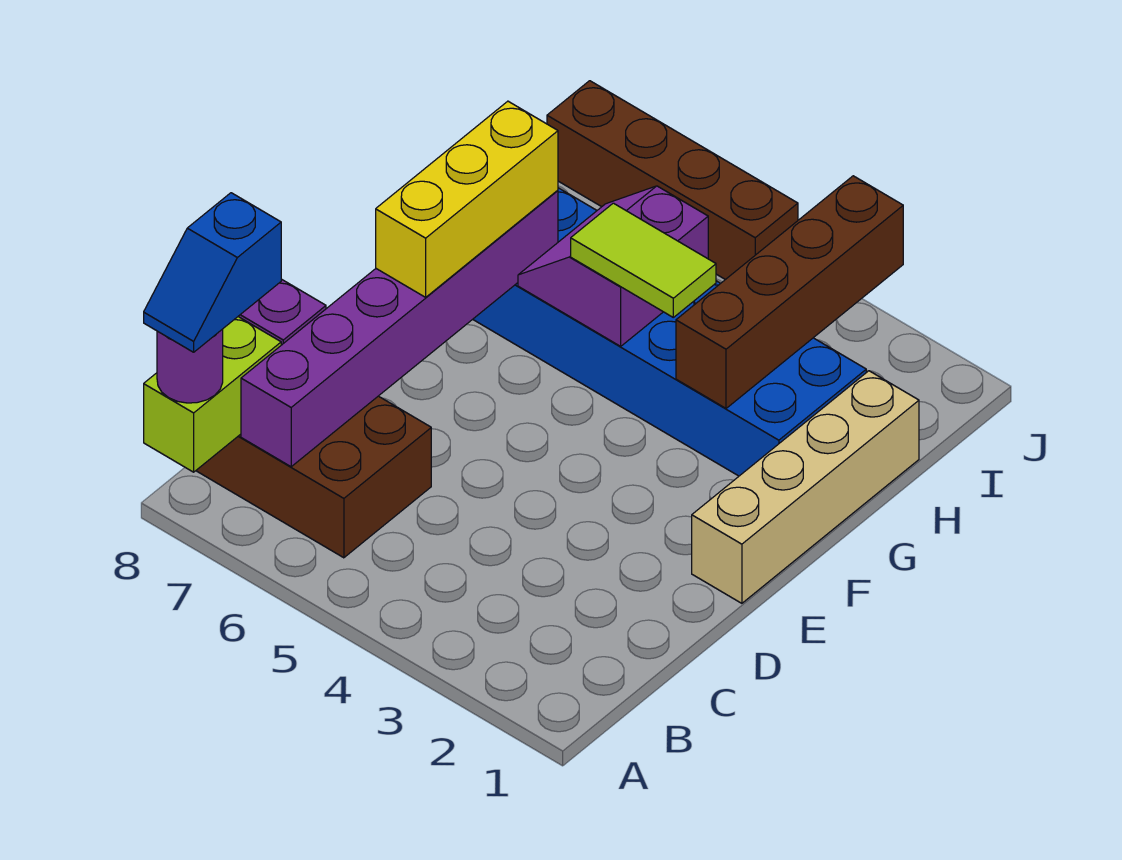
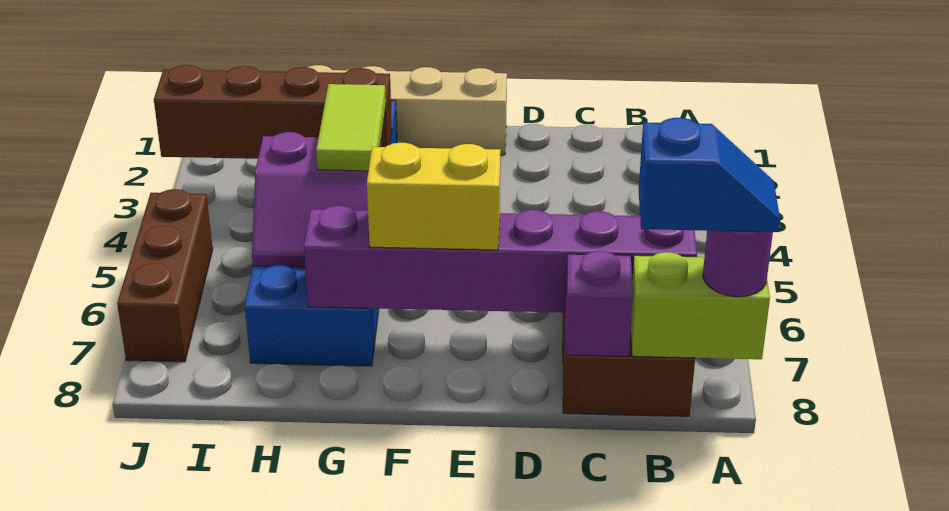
yellow 1x3 brick [376,101,558,297] -> yellow 1x2 brick [367,143,501,250]
brown 1x4 brick [547,81,798,280] -> brown 1x3 brick [117,189,213,362]

